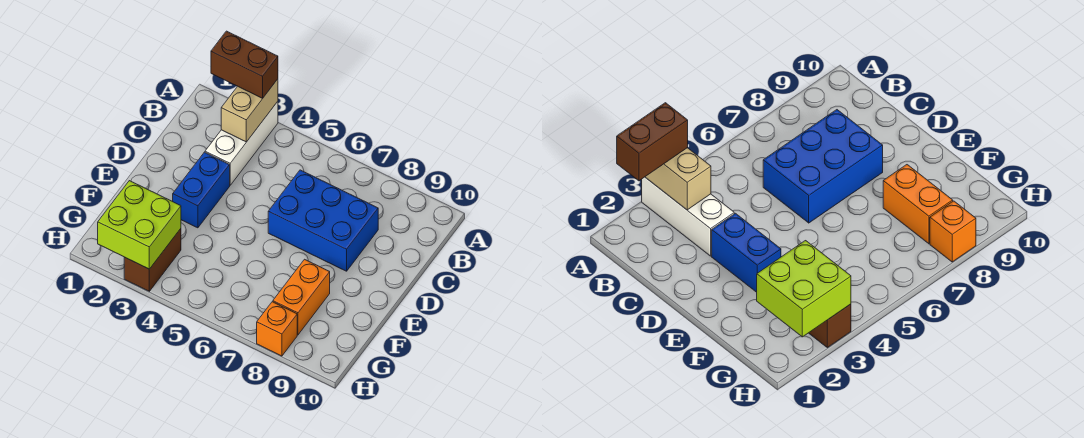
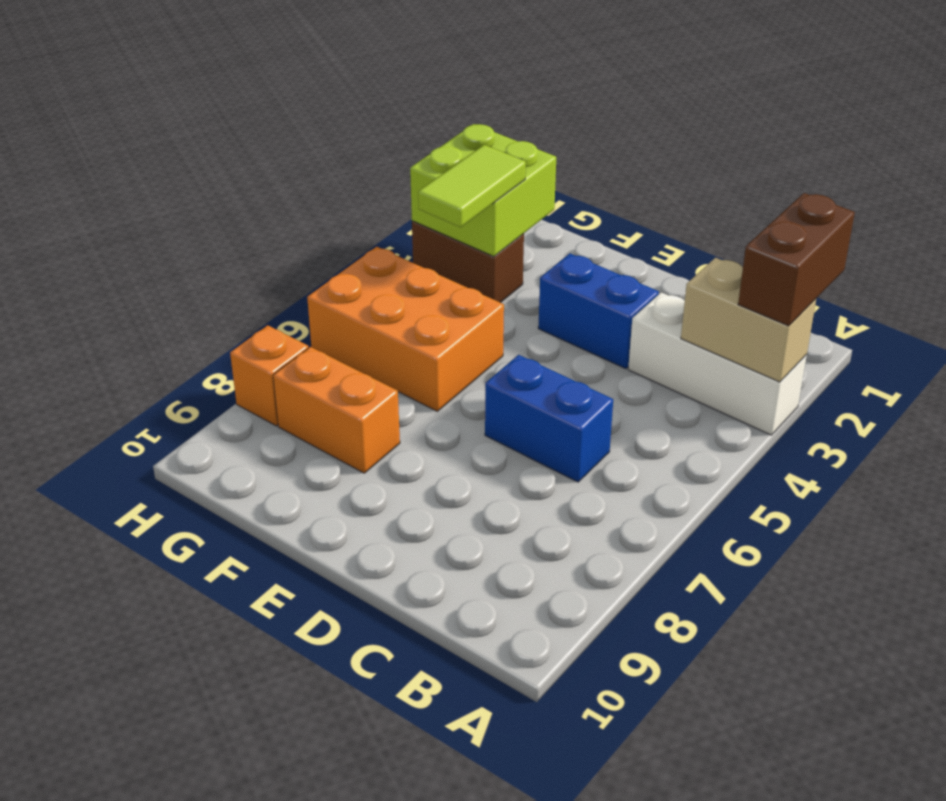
blue 2x3 brick [268,170,378,271] -> blue 1x2 brick [485,355,613,482]
none -> orange 2x3 brick [307,247,504,411]
none -> lime 1x2 tile [418,145,526,227]

